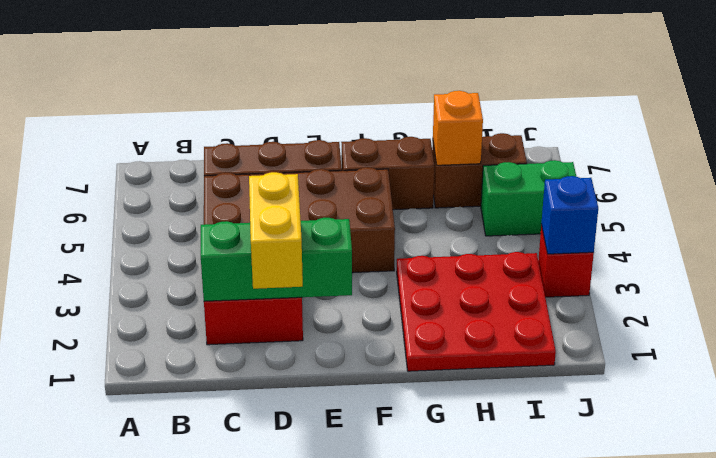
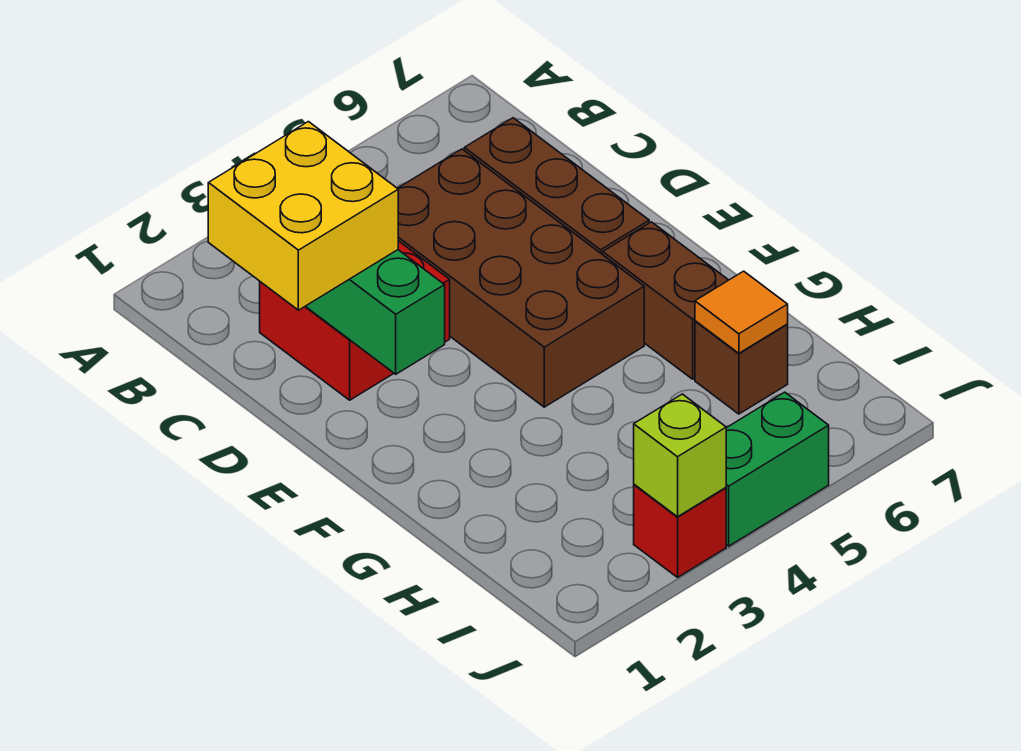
yellow 1x2 brick [249,172,303,289] -> yellow 2x2 brick [208,122,398,310]
red 3x3 plate [397,252,556,371] -> none
brown 1x2 brick [432,133,527,208] -> brown 1x1 brick [695,321,788,414]
orange 1x1 brick [433,91,483,165] -> orange 1x1 tile [695,271,788,353]
green 1x2 brick [481,160,576,236] -> green 1x2 brick turned to [726,392,829,546]
blue 1x1 brick [541,176,598,254] -> lime 1x1 brick [634,394,726,517]

